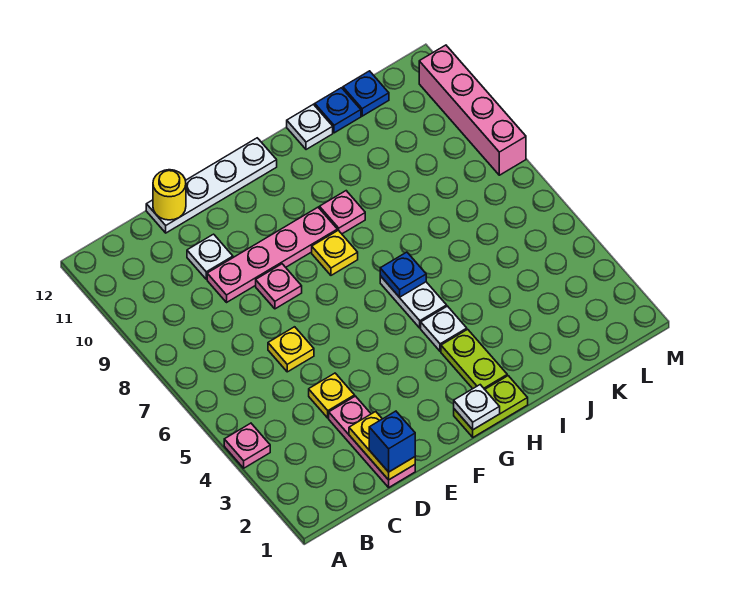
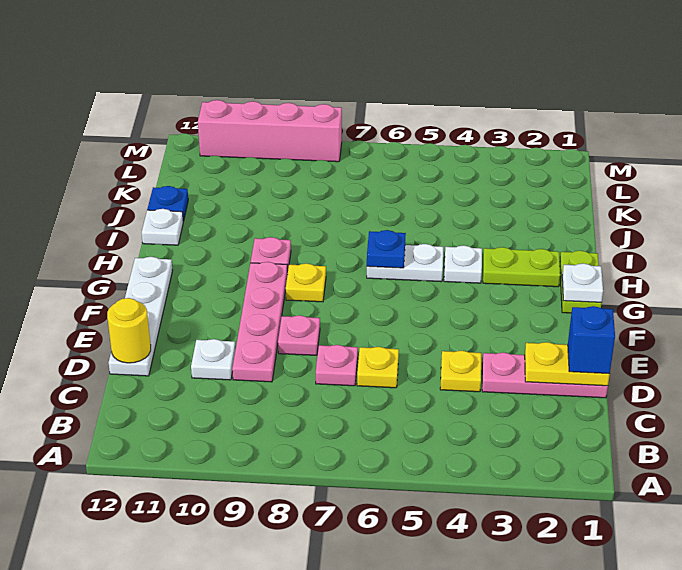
pink 1x1 plate [224,423,270,468] -> pink 1x1 plate moved to [316,345,358,386]
blue 1x1 plate [343,71,389,116] -> none

